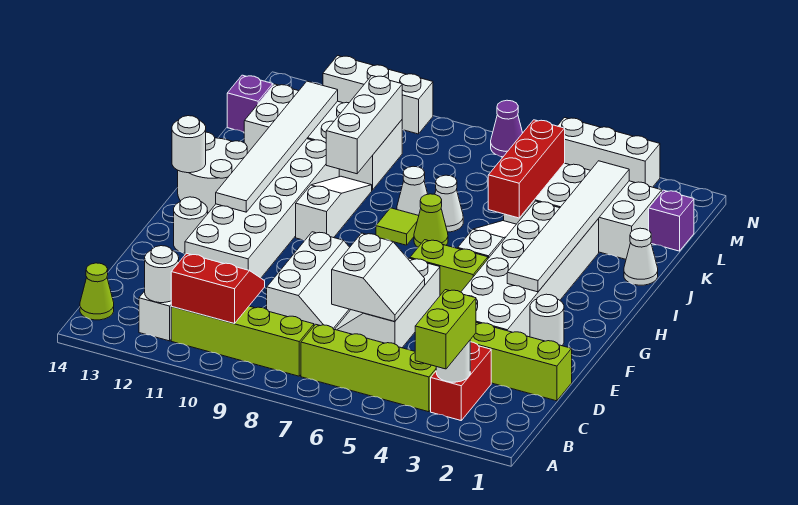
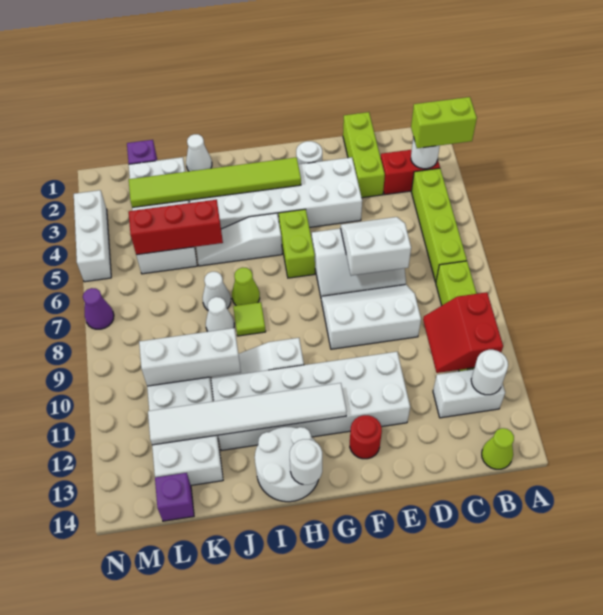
white 1x1 round brick [174,197,208,253] -> red 1x1 round brick [350,415,382,459]
white 1x6 tile [507,161,629,292] -> lime 1x6 tile [129,157,301,208]
white 1x3 brick [323,56,433,134] -> none

